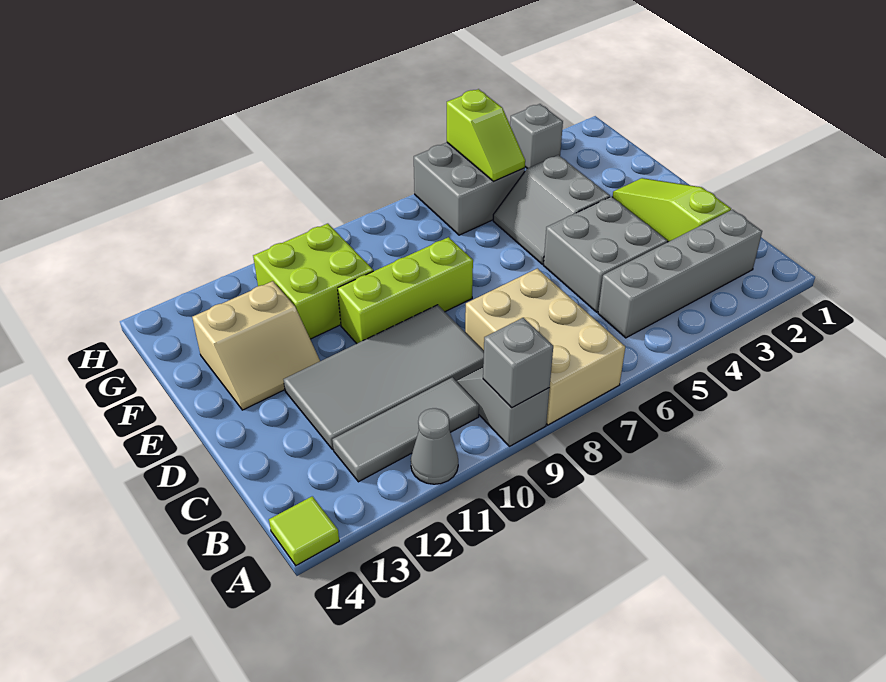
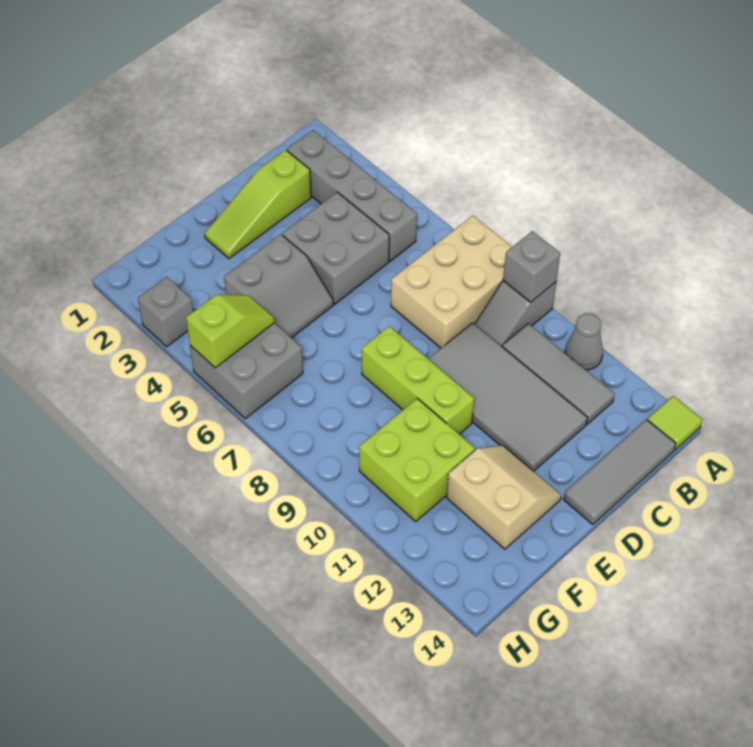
none -> grey 1x3 tile [564,420,676,525]

